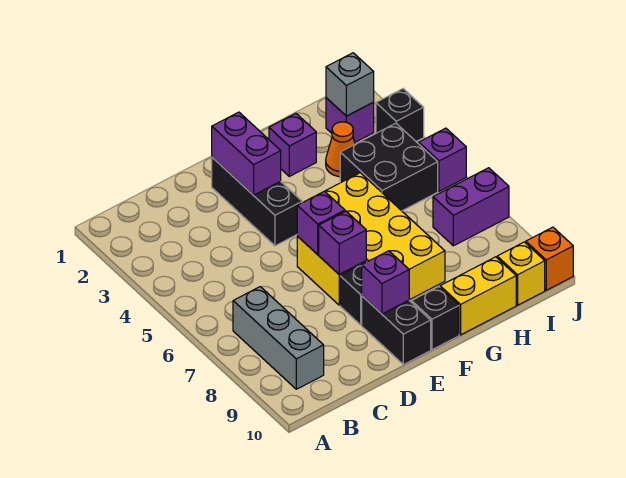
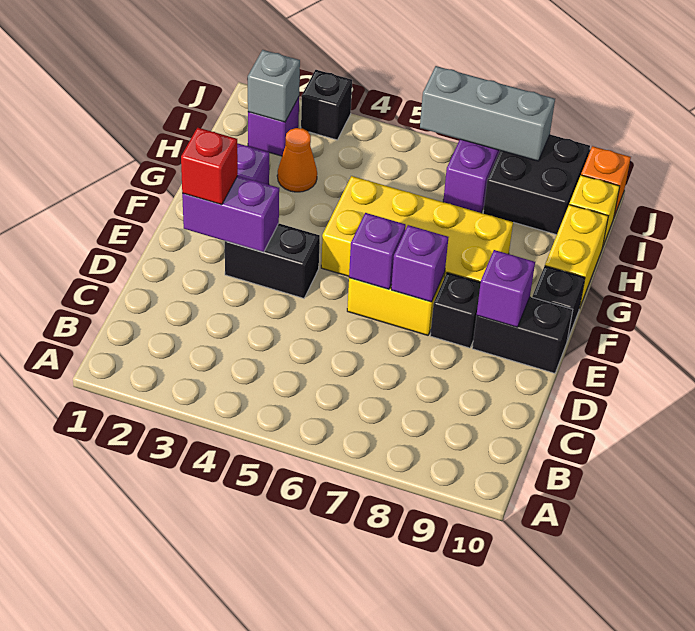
grey 1x3 brick [233,287,324,389] -> grey 1x3 brick moved to [420,66,555,161]
black 1x3 brick [212,157,302,246] -> black 1x2 brick [225,223,320,298]
none -> red 1x1 brick [181,127,238,205]
black 2x2 brick [340,123,438,211] -> black 2x2 brick moved to [483,135,590,235]
purple 1x1 brick [419,128,466,191] -> none

